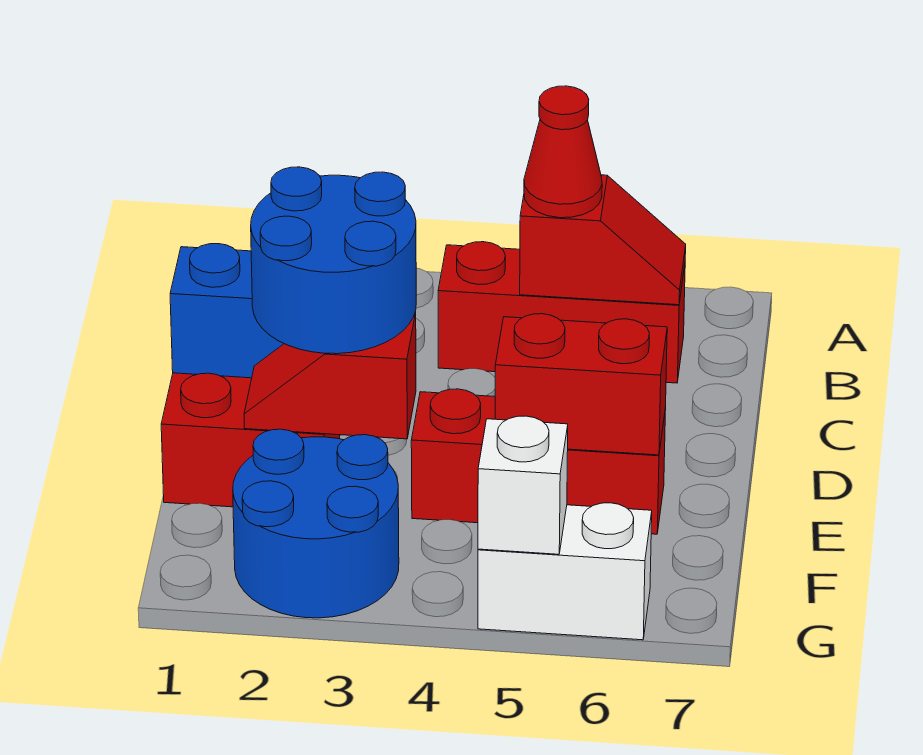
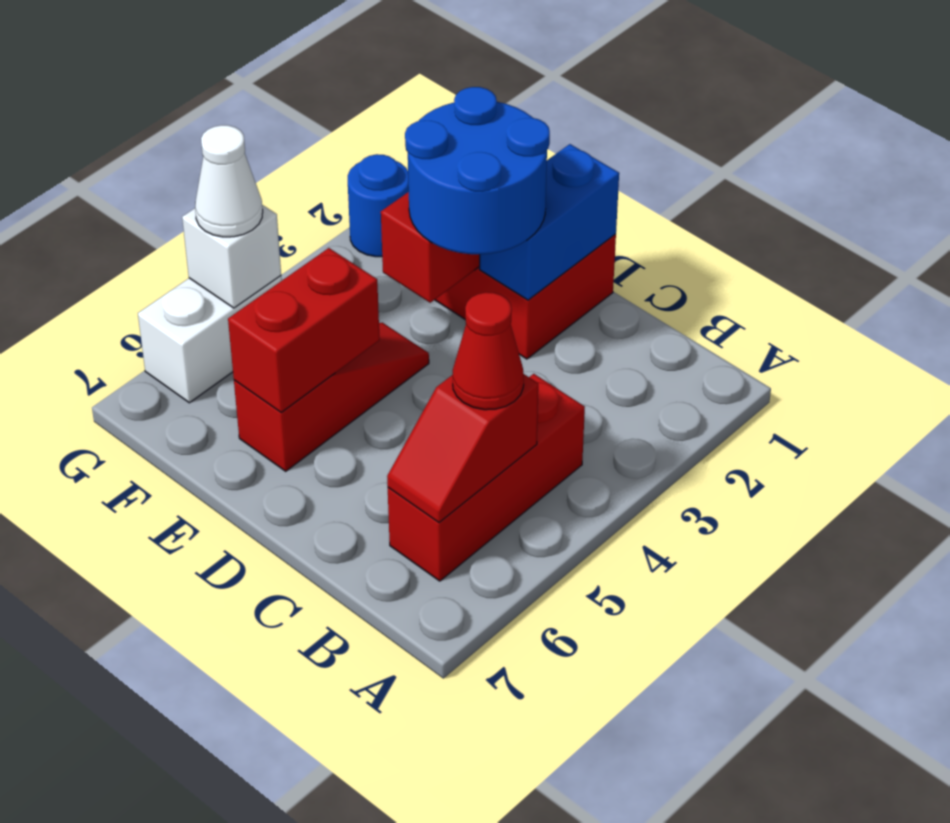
red 1x3 brick [411,389,666,534] -> red 1x3 slope [234,323,429,471]
blue 2x2 round brick [233,429,399,618] -> blue 1x1 round brick [348,154,409,257]
none -> white 1x1 cone [195,125,263,237]

